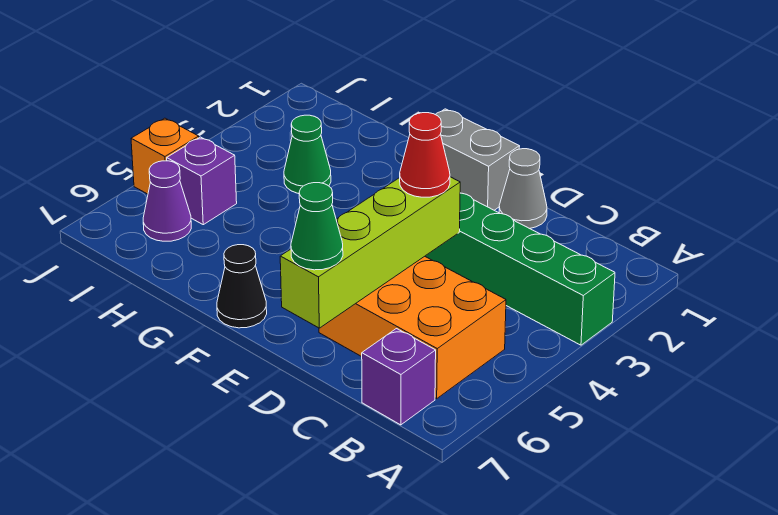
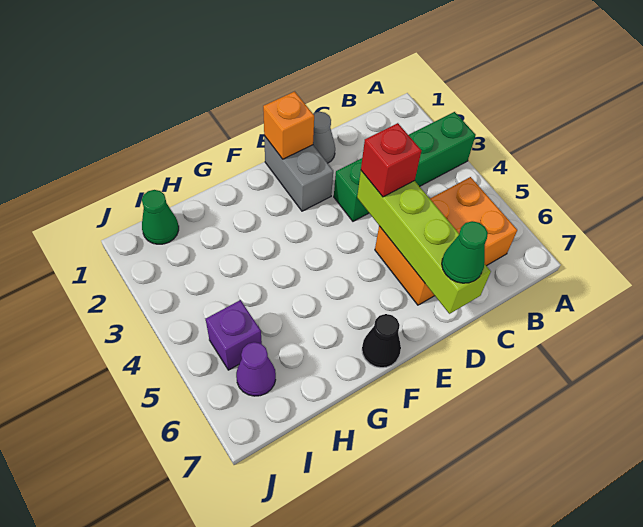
purple 1x1 brick [362,329,436,425] -> none
red 1x1 cone [400,113,450,197] -> red 1x1 brick [361,123,421,197]
grey 1x2 brick [435,109,520,210] -> grey 1x2 brick turned to [264,136,333,211]
green 1x1 cone [284,115,331,194] -> green 1x1 cone moved to [142,190,179,244]
orange 1x1 brick [131,118,199,194] -> orange 1x1 brick moved to [263,91,314,159]

